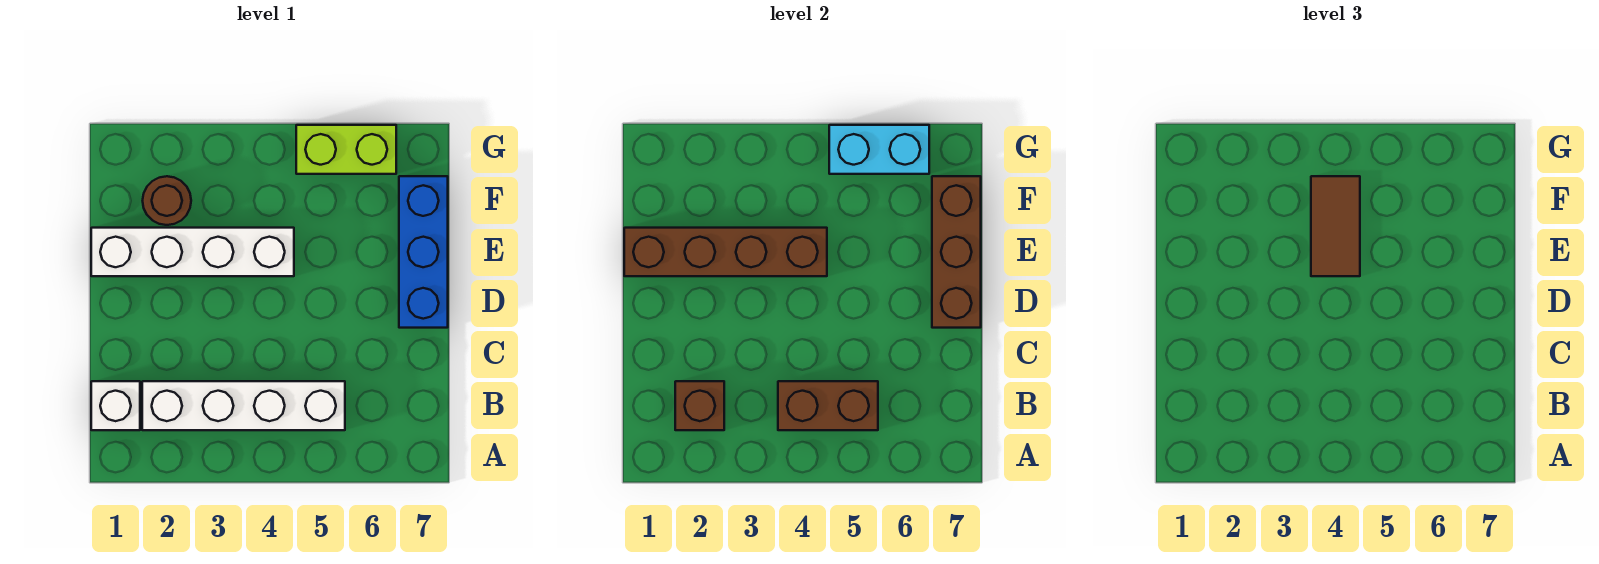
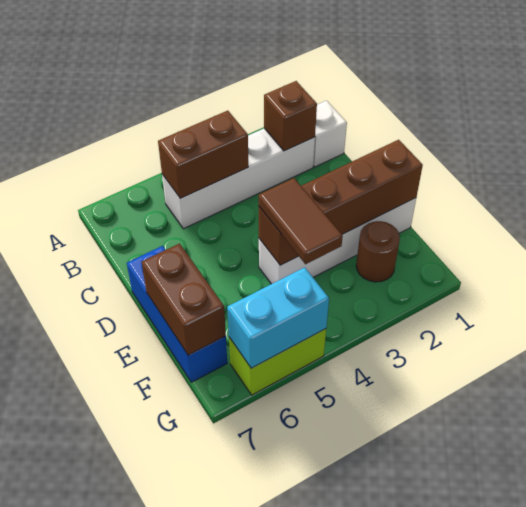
brown 1x3 brick [932,176,981,328] -> brown 1x2 brick [142,244,226,355]

